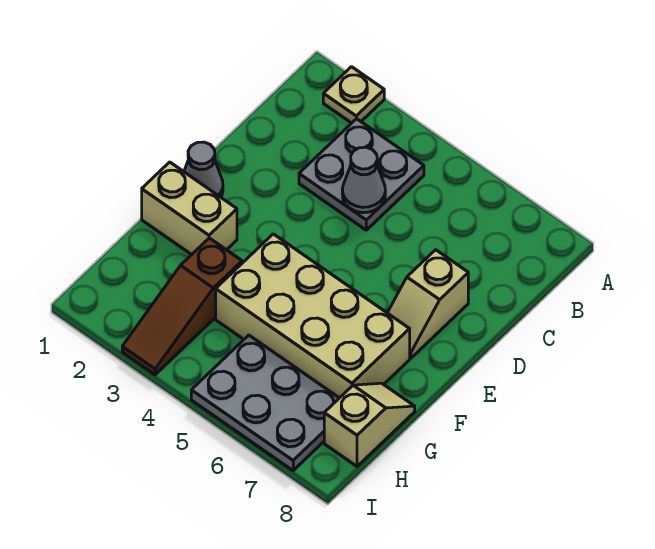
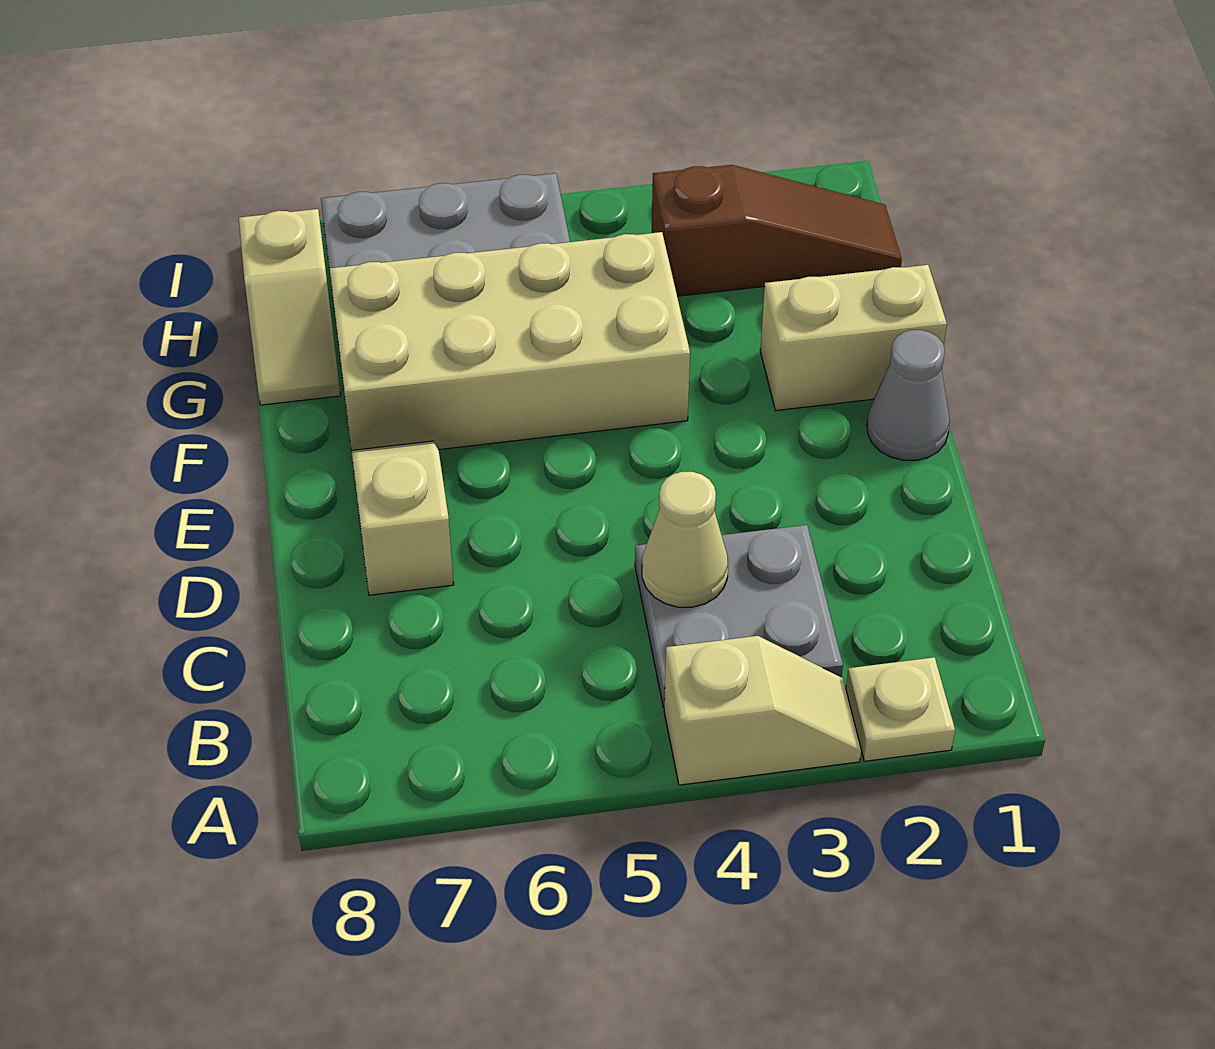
none -> tan 1x2 slope [664,636,861,785]
grey 1x1 cone [342,147,385,213] -> tan 1x1 cone [642,472,728,607]
brown 1x3 slope [122,238,242,375] -> brown 1x3 slope turned to [652,165,902,296]

